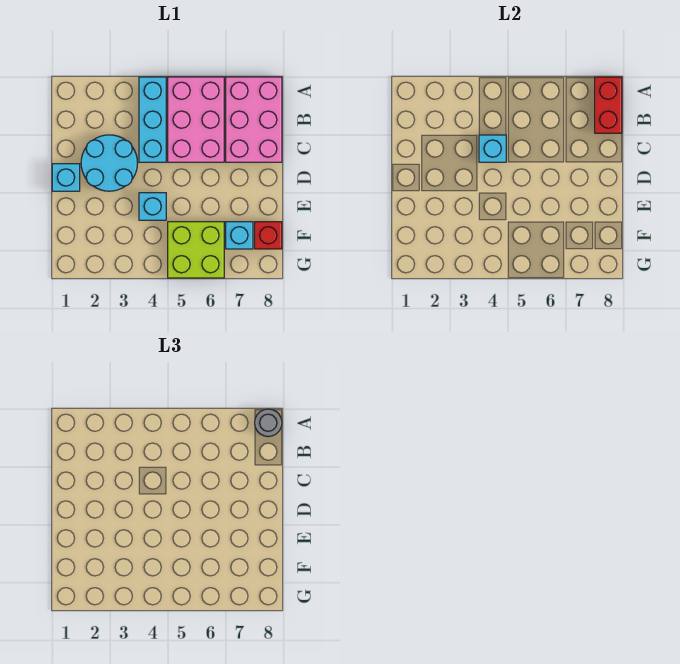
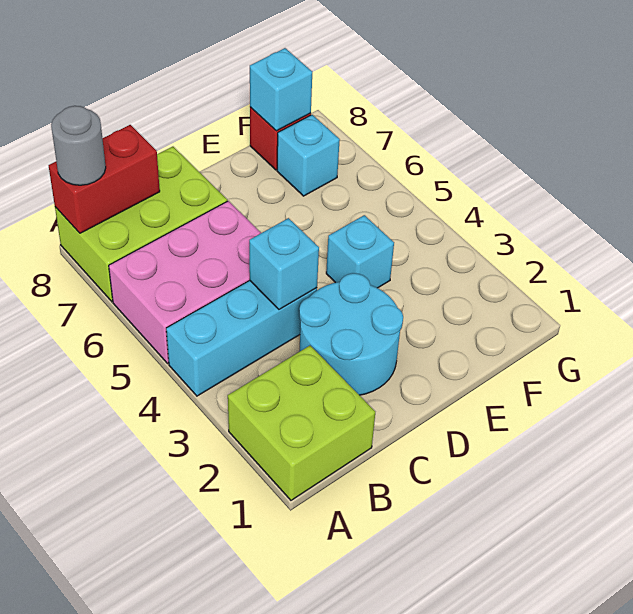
pink 2x3 brick [226,77,282,162] -> lime 2x3 brick [55,147,227,302]
cyan 1x1 brick [52,164,80,191] -> cyan 1x1 brick moved to [250,48,312,131]
lime 2x2 brick [168,222,224,278] -> lime 2x2 brick moved to [228,346,375,500]

